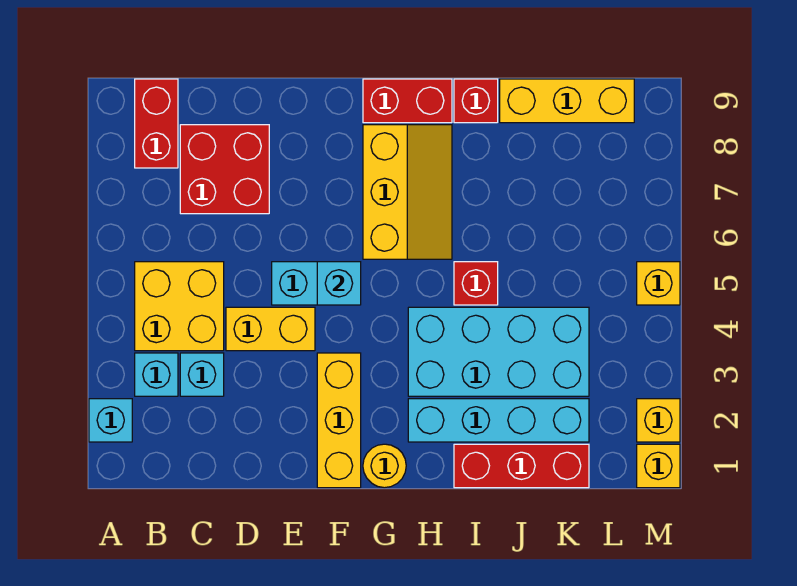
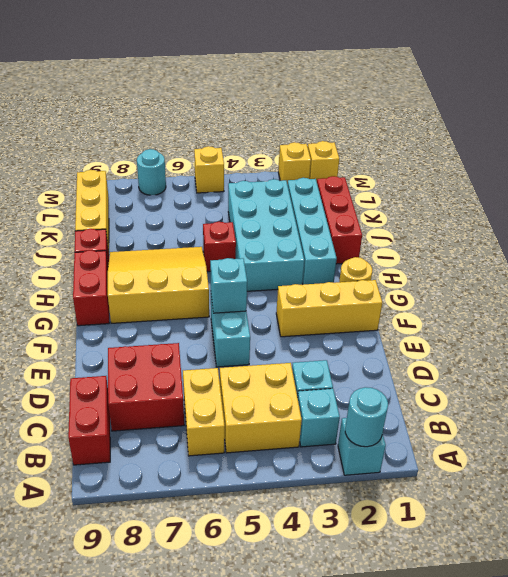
none -> cyan 1x1 round brick [345,387,388,447]
red 1x2 brick [135,79,178,168] -> red 1x2 brick turned to [68,376,110,465]
yellow 1x2 brick [226,307,315,351] -> yellow 1x2 brick moved to [183,368,225,456]
yellow 2x3 slope [363,125,452,259] -> yellow 3x3 slope [108,247,209,323]
none -> cyan 1x1 round brick [137,149,166,195]

